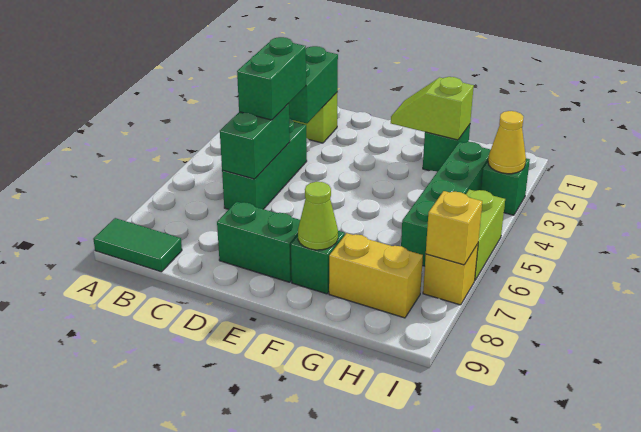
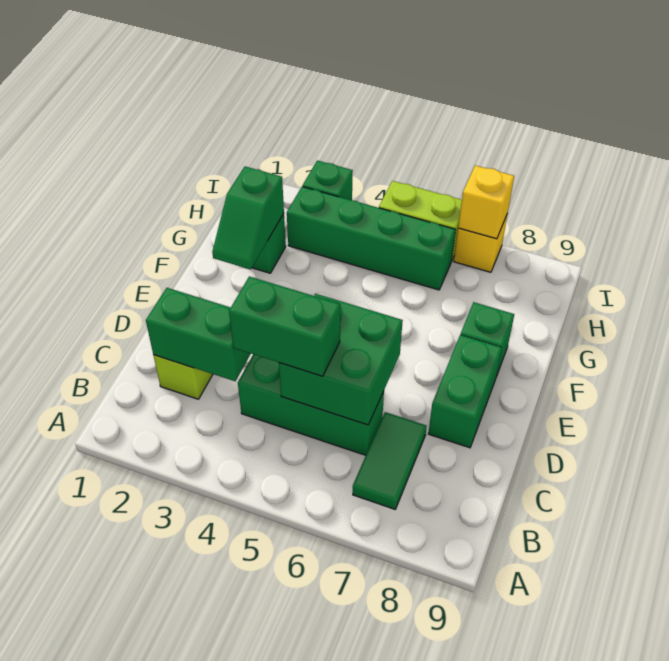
green 1x2 tile [93,218,182,272] -> green 1x2 tile moved to [353,412,427,509]
green 1x2 brick [220,103,290,179] -> green 2x2 brick [279,294,403,425]
lime 1x2 slope [391,77,474,140] -> green 1x2 slope [212,166,284,269]
lime 1x1 cone [298,182,338,250] -> none
yellow 1x2 brick [329,233,423,318] -> none
yellow 1x1 cone [488,111,526,174] -> none

